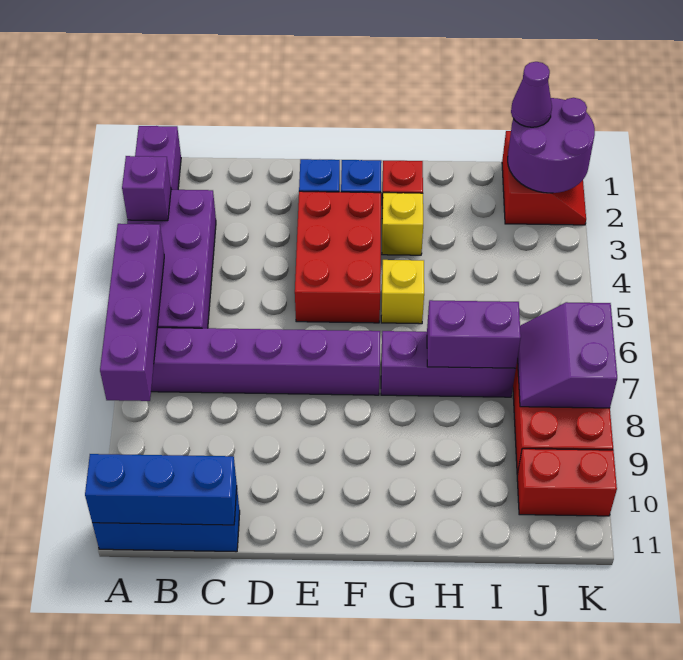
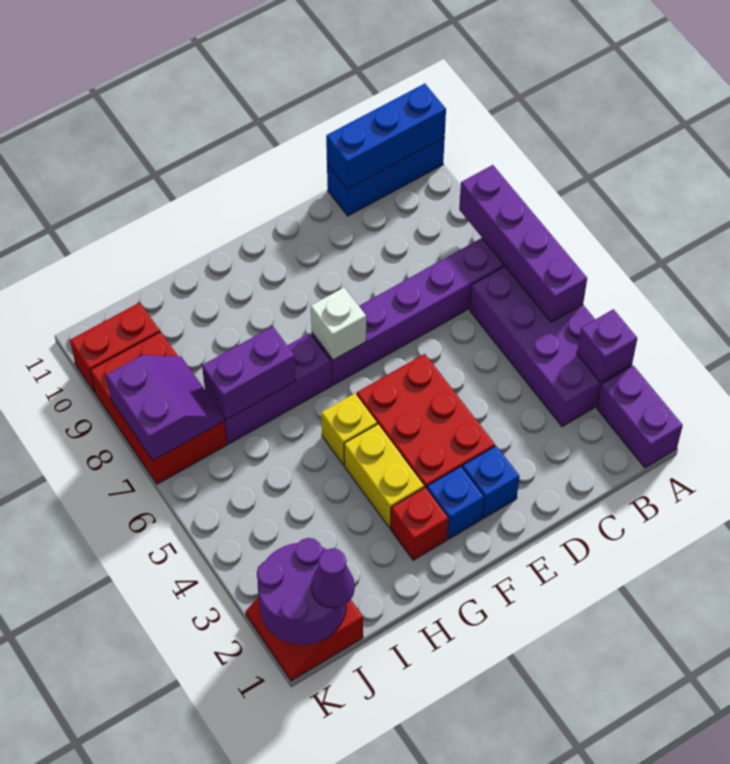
none -> white 1x1 brick [311,287,366,360]
yellow 1x1 brick [382,193,423,255] -> yellow 1x2 brick [344,424,424,528]

